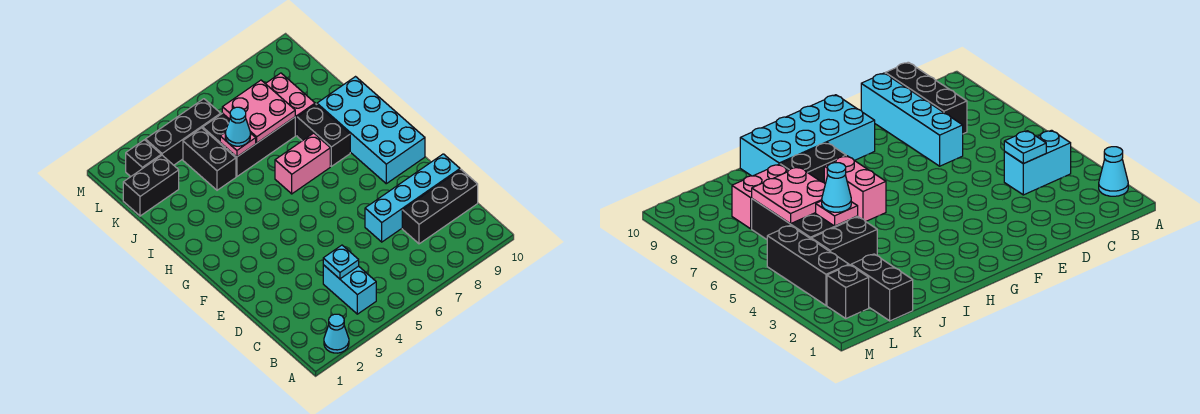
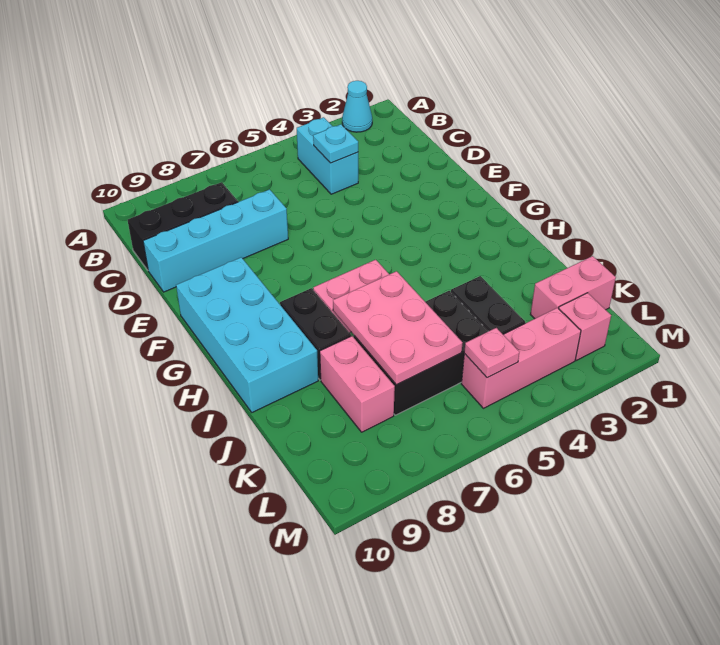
pink 1x1 plate [220,132,256,157] -> pink 1x1 plate moved to [464,328,519,378]
cyan 1x1 cone [225,107,251,146] -> none
pink 2x2 plate [222,80,295,143] -> pink 2x3 plate [333,271,462,385]
black 1x2 brick [123,155,179,216] -> pink 1x2 brick [531,256,616,319]
black 1x1 brick [126,140,161,177] -> pink 1x1 brick [559,293,611,360]
black 1x3 brick [145,99,221,165] -> pink 1x3 brick [461,308,581,408]

